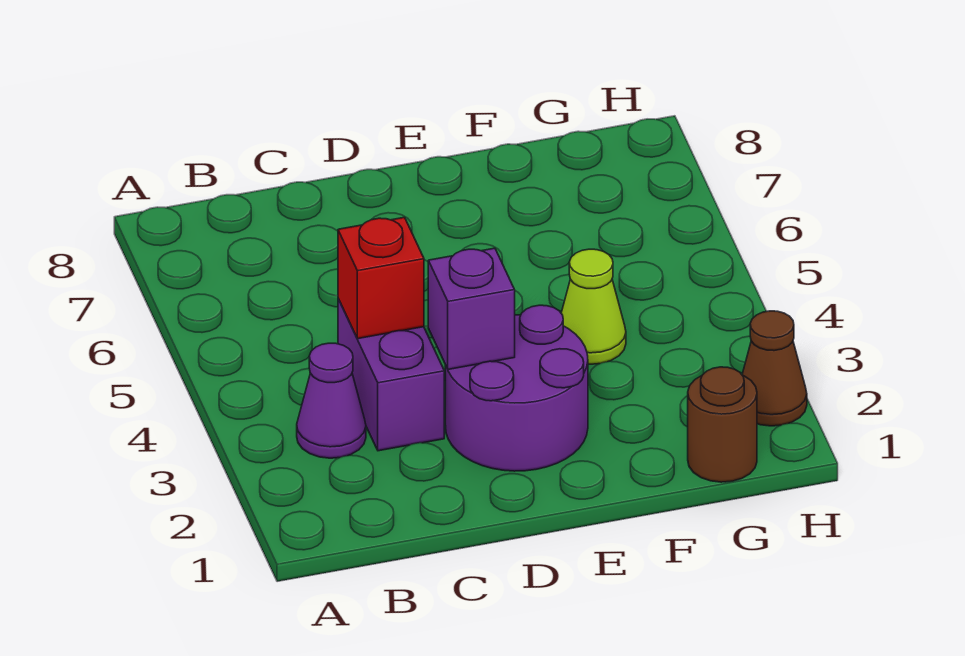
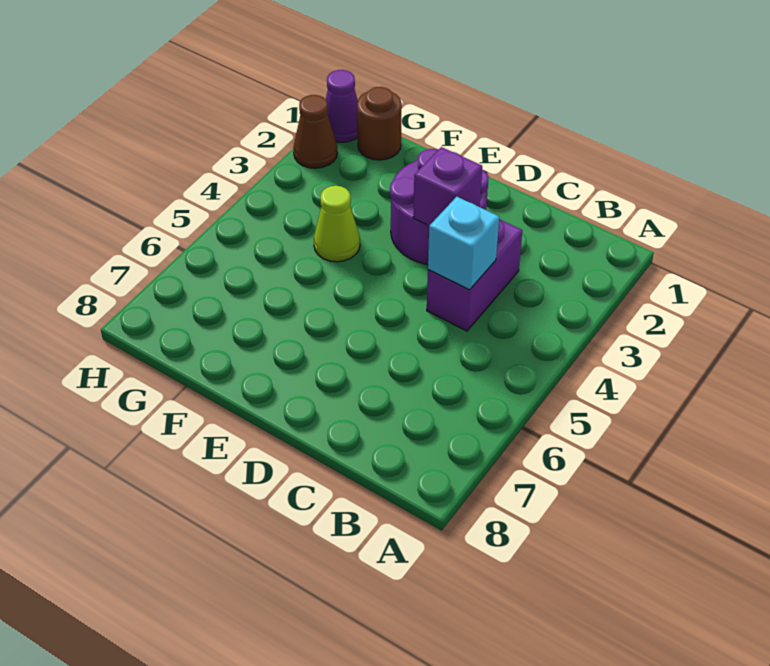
purple 1x1 cone [297,343,366,458] -> purple 1x1 cone moved to [326,70,358,142]
red 1x1 brick [338,217,424,339] -> cyan 1x1 brick [428,197,499,290]

